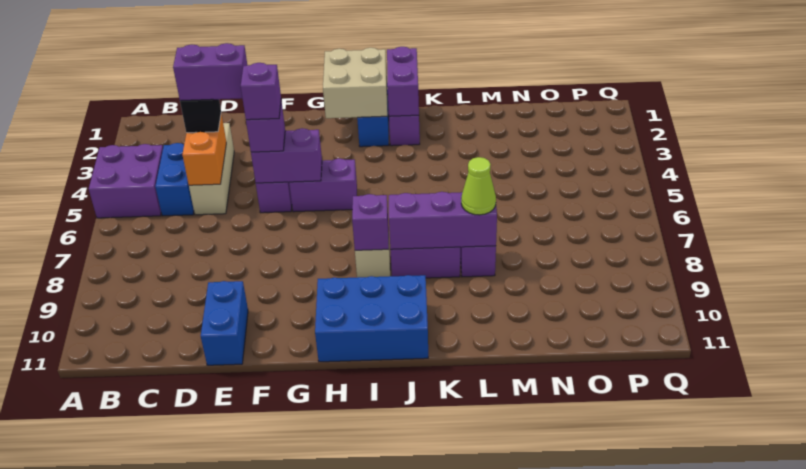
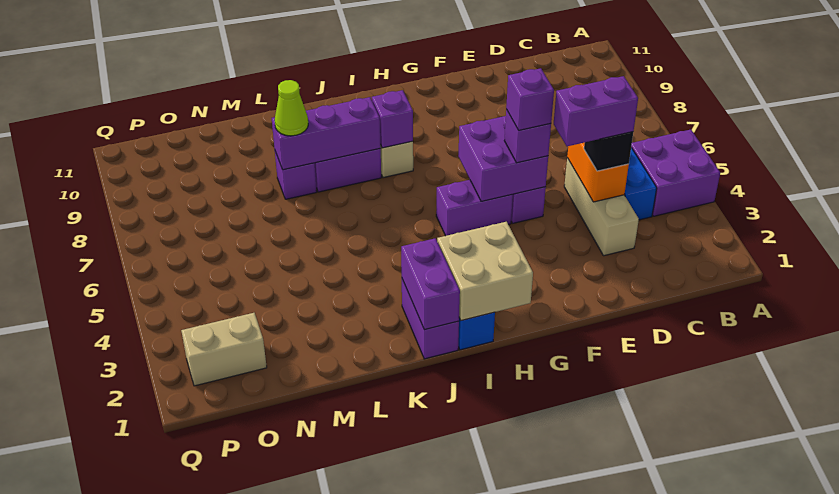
blue 1x2 brick [201,281,248,365] -> none
purple 1x2 brick [251,128,322,183] -> purple 2x2 brick [458,116,548,202]
blue 2x3 brick [315,275,428,362] -> none
none -> tan 1x2 brick [181,313,267,386]

